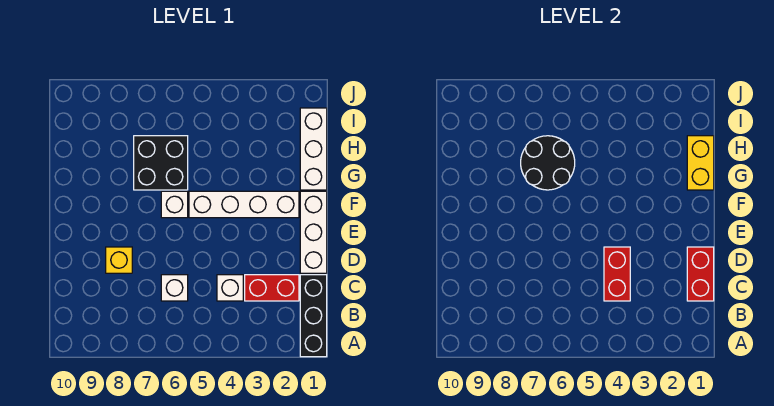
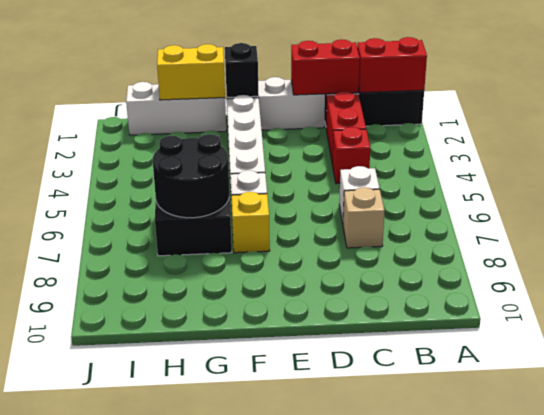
white 1x1 brick [217,275,243,301] -> red 1x1 brick [332,127,370,184]
red 1x2 brick [604,247,630,301] -> red 1x2 brick moved to [357,37,427,93]
none -> tan 1x1 brick [343,187,385,248]
yellow 1x1 brick [106,247,132,273] -> yellow 1x1 brick moved to [231,192,270,253]
none -> black 1x1 brick [225,43,259,97]

